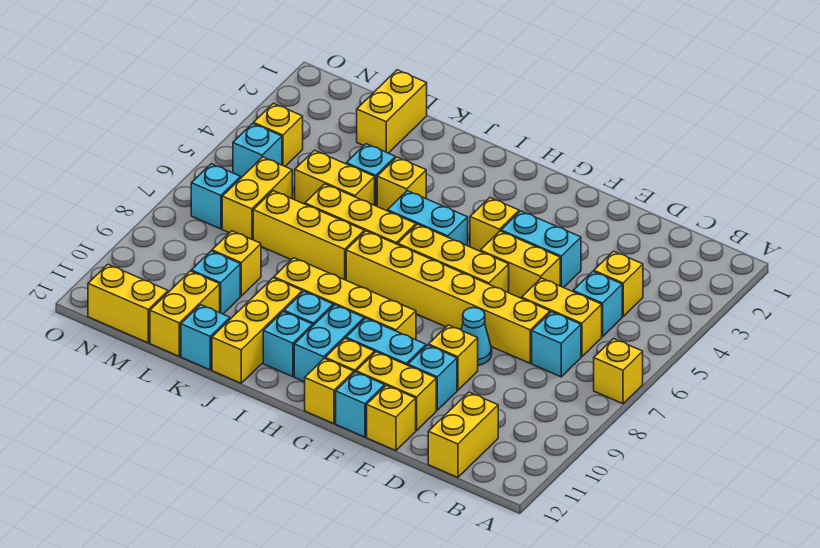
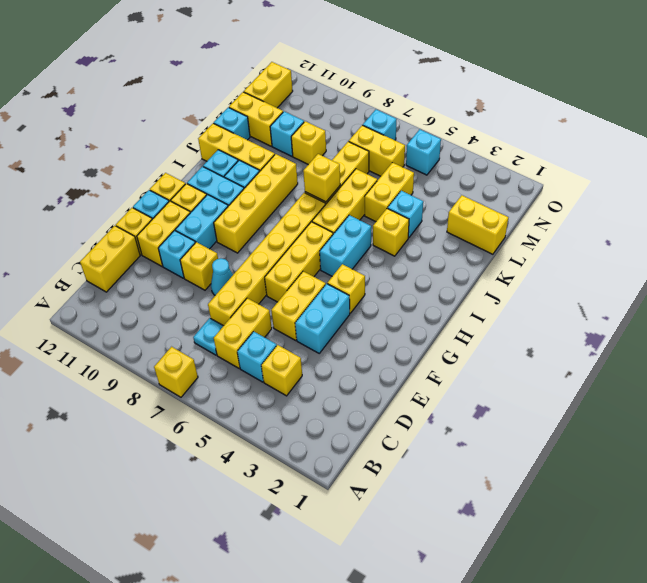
cyan 1x1 brick [532,312,581,377] -> cyan 1x1 plate [193,318,223,355]
yellow 1x2 brick [428,392,498,478] -> yellow 1x2 brick turned to [80,226,140,292]
yellow 1x1 brick [254,103,303,166] -> yellow 1x1 brick moved to [303,154,340,202]

